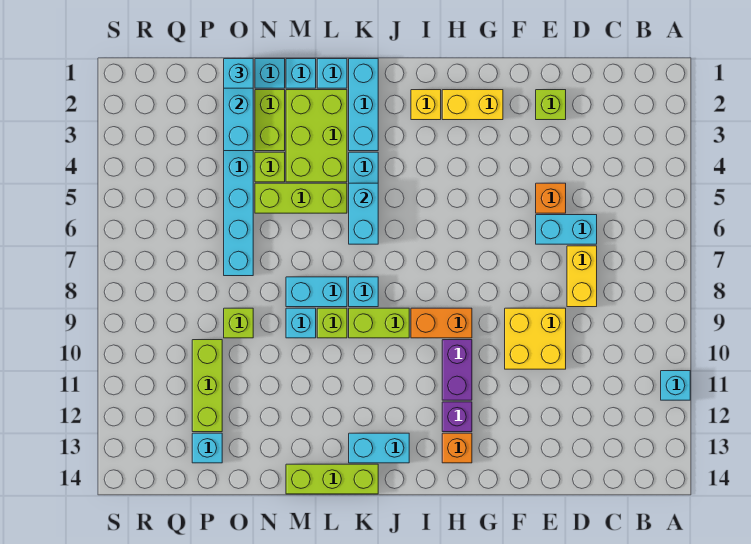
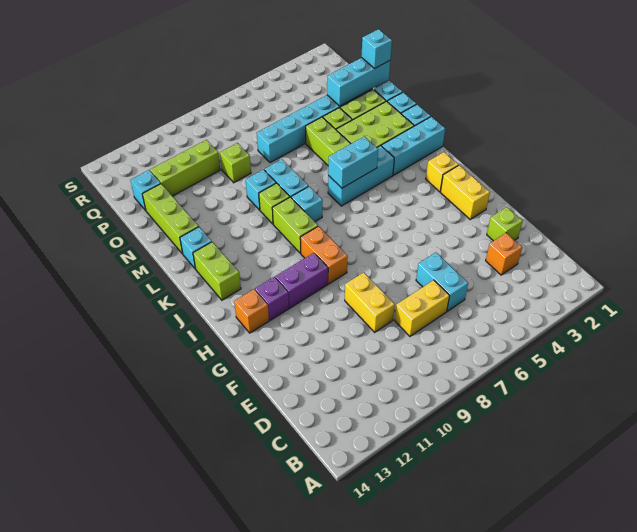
cyan 1x1 brick [661,371,690,400] -> cyan 1x1 brick moved to [180,227,212,269]
orange 1x1 brick [536,183,566,213] -> orange 1x1 brick moved to [486,233,522,275]
yellow 2x2 brick [505,308,566,369] -> yellow 1x2 brick [345,272,395,332]
cyan 1x2 brick [349,433,409,463] -> lime 1x2 brick [193,242,241,300]
lime 1x3 brick [286,464,378,494] -> lime 1x3 brick moved to [142,184,199,254]

